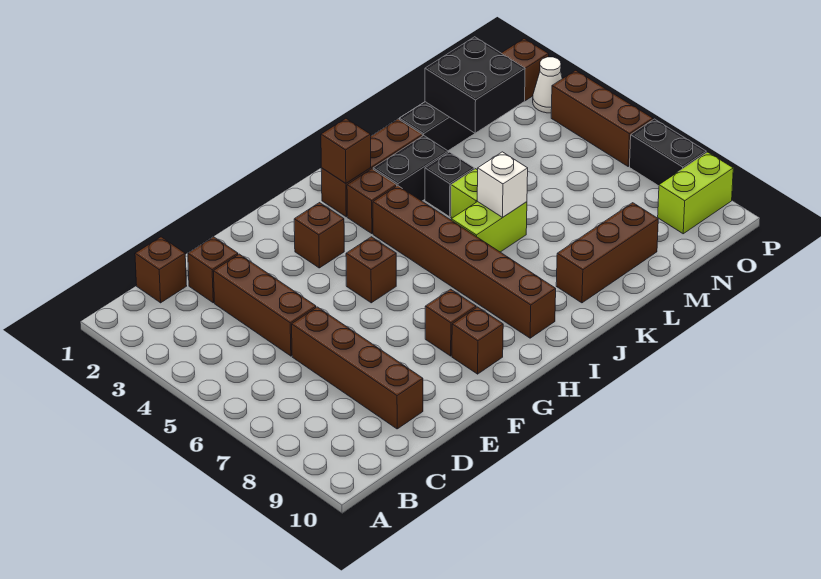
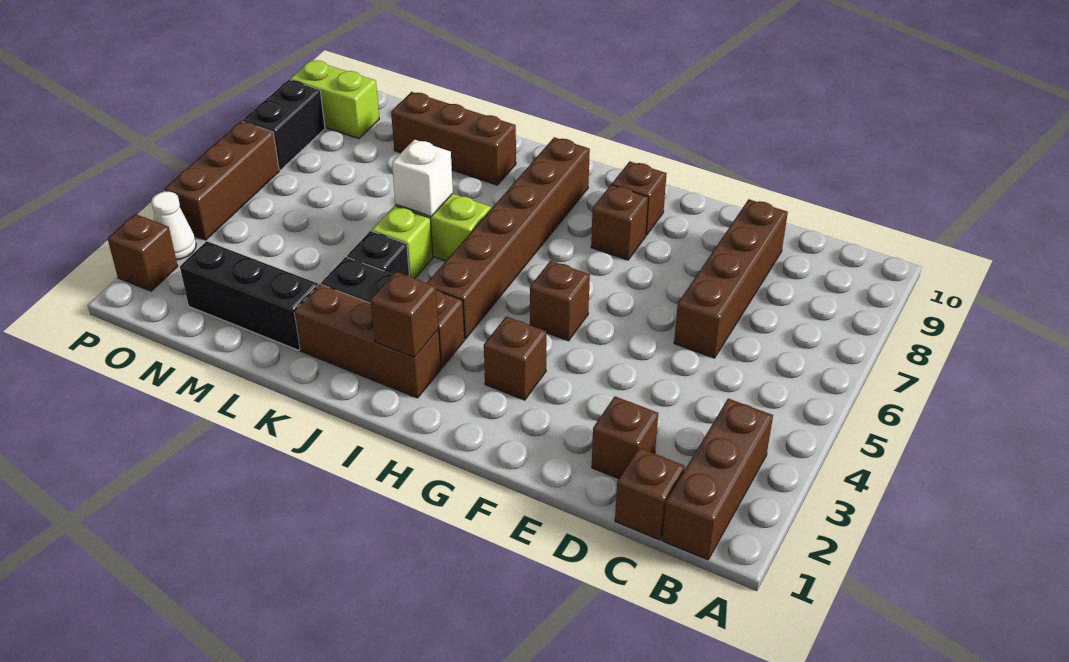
brown 1x3 brick [213,254,316,356] -> brown 1x3 brick moved to [662,399,773,560]
black 2x2 brick [425,37,525,133] -> none

